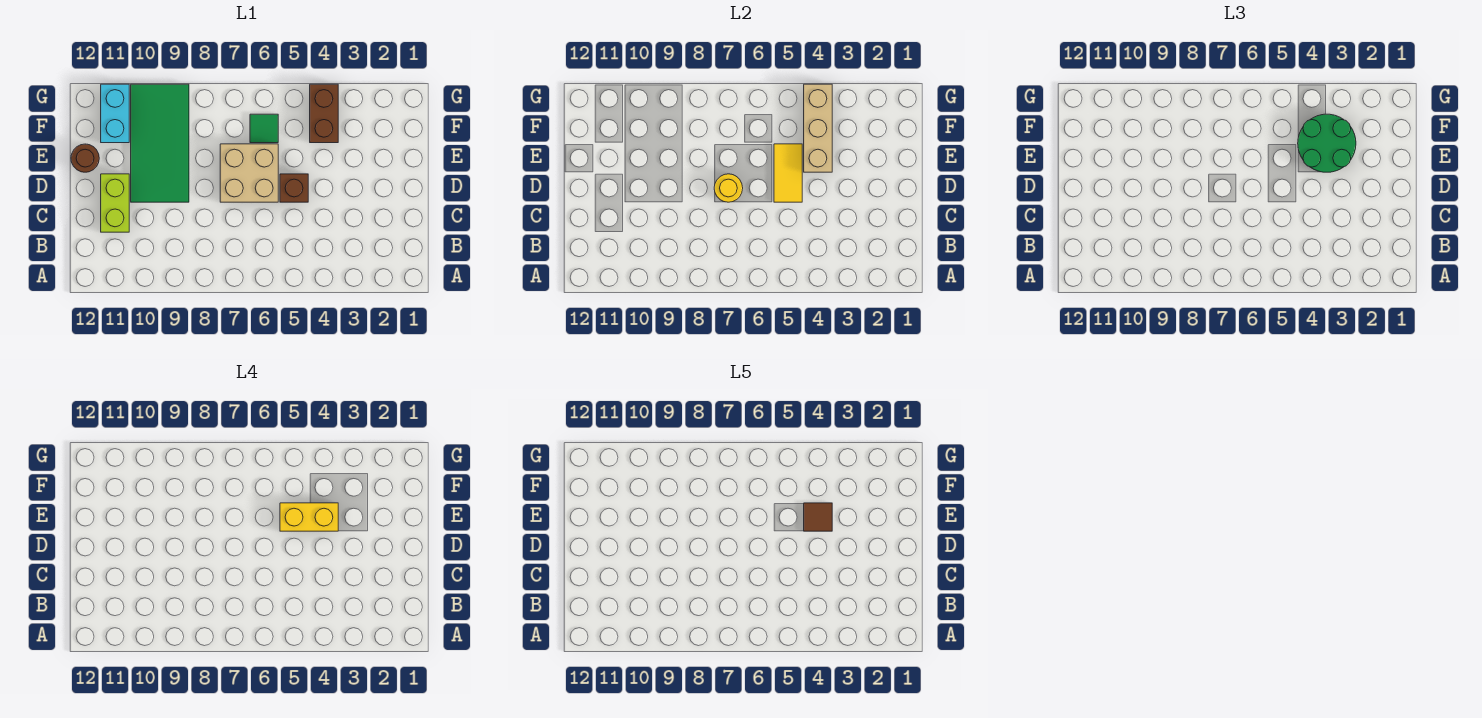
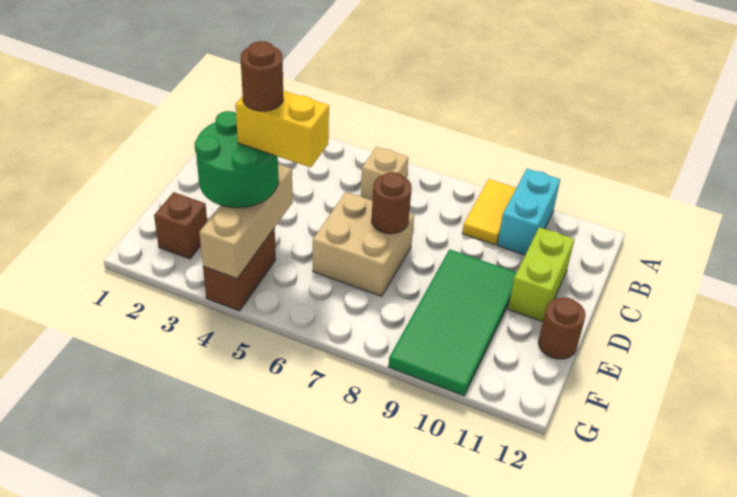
none -> tan 1x1 brick [361,147,408,201]
brown 1x1 brick [280,174,308,202] -> brown 1x1 brick moved to [154,192,207,259]
yellow 1x2 tile [774,144,802,202] -> yellow 1x2 tile moved to [462,179,516,245]
yellow 1x1 round brick [714,174,743,202] -> brown 1x1 round brick [372,172,412,234]
brown 1x1 tile [804,503,832,531] -> brown 1x1 round brick [241,41,283,111]
green 1x1 tile [250,114,278,143] -> none
cyan 1x2 brick [101,84,129,143] -> cyan 1x2 brick moved to [497,169,560,255]

